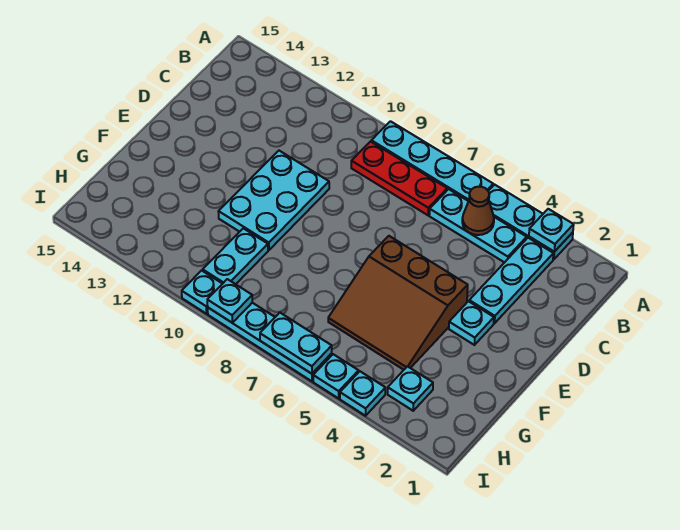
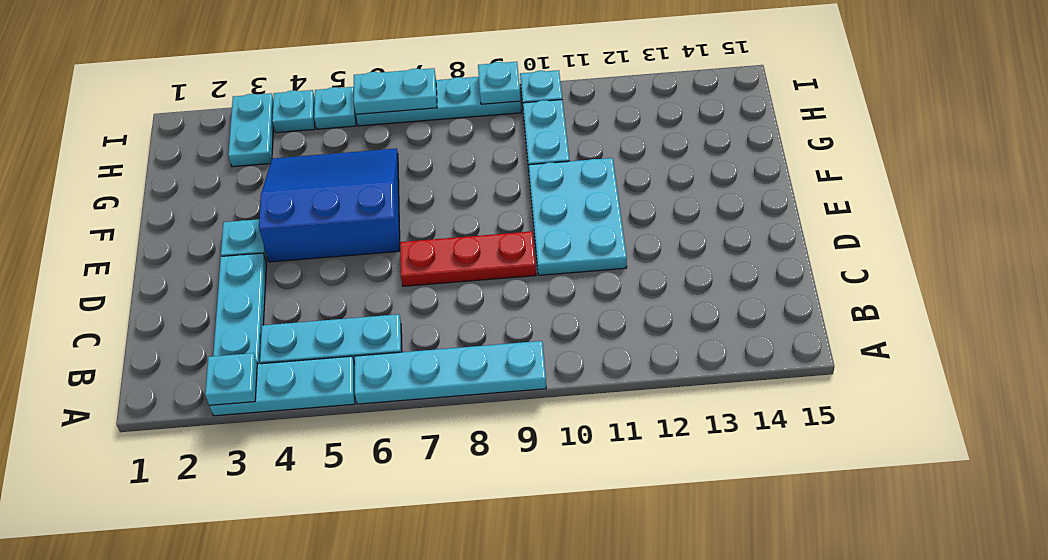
brown 1x1 cone [462,187,494,235] -> none
red 1x3 plate [351,141,447,215] -> red 1x3 plate moved to [400,231,536,286]
brown 3x3 slope [328,236,468,370] -> blue 3x3 slope [259,149,400,262]
cyan 1x1 plate [388,366,433,411] -> cyan 1x2 plate [228,93,274,167]

